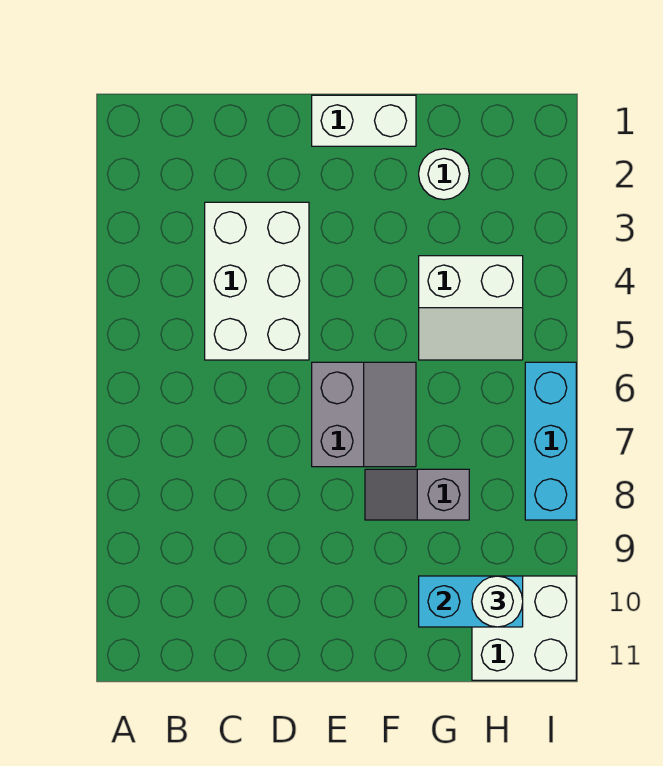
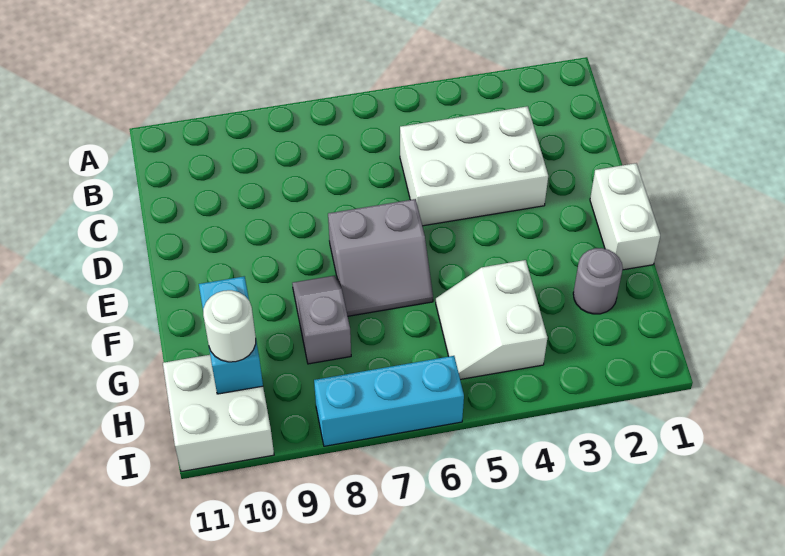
white 1x1 round brick [419,149,469,200] -> grey 1x1 round brick [573,248,623,314]

